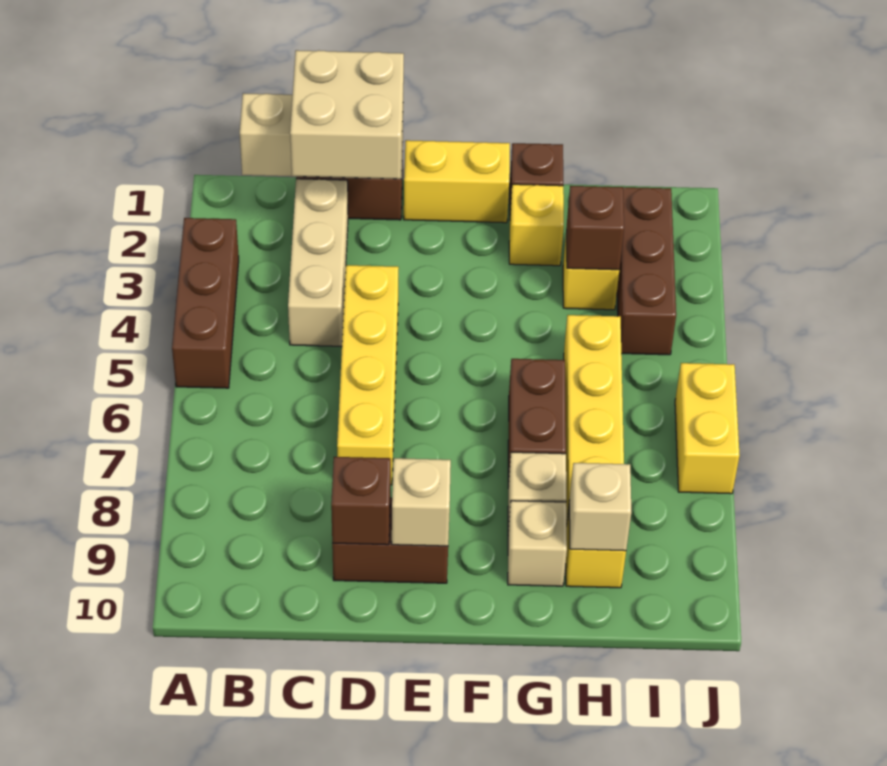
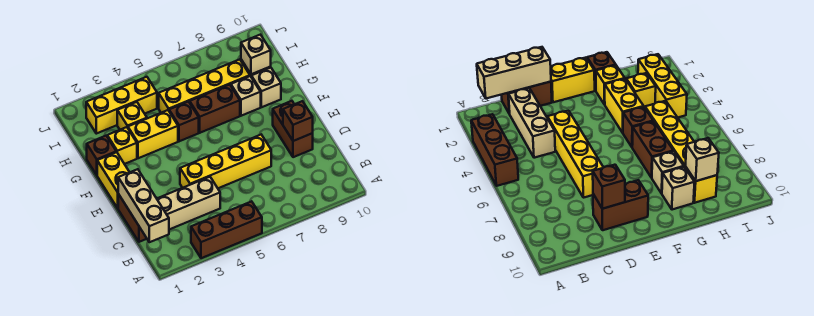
tan 2x2 brick [290,50,404,179] -> none
tan 1x1 brick [392,458,451,546] -> none
brown 1x1 brick [566,186,624,270] -> brown 1x1 brick moved to [169,102,199,141]
brown 1x3 brick [617,187,676,355] -> yellow 1x3 brick [86,77,157,134]
yellow 1x2 brick [675,363,740,494] -> yellow 1x2 brick moved to [128,110,178,158]

